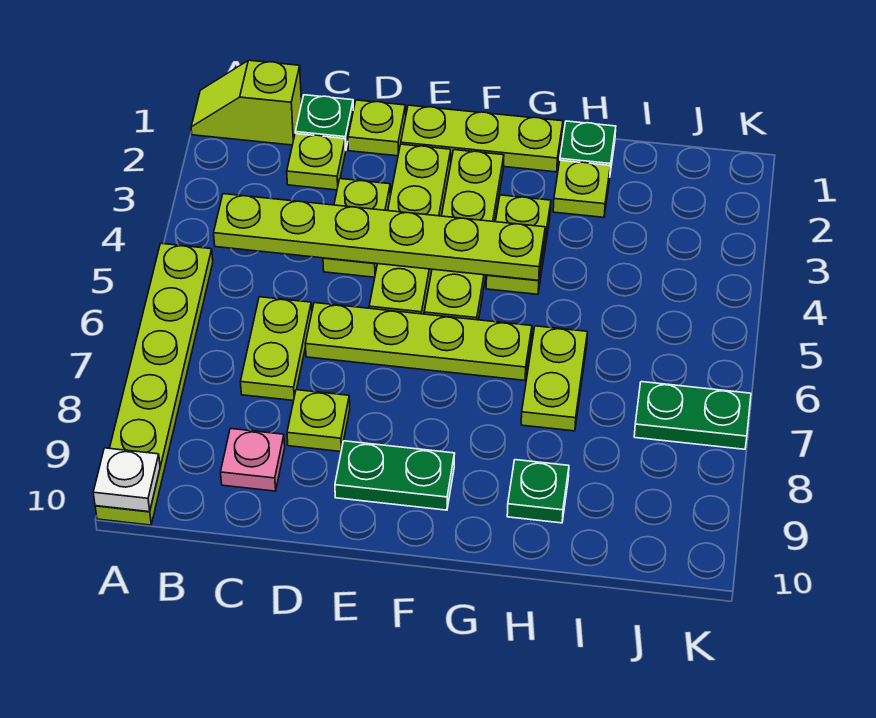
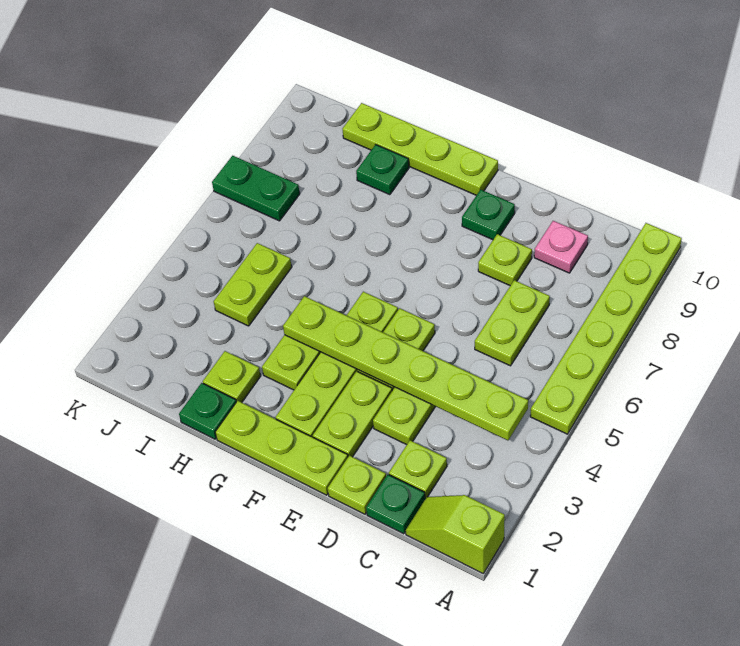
lime 1x2 slope [191,60,302,145] -> lime 1x2 slope turned to [406,495,505,573]
white 1x1 plate [93,448,160,512] -> none
lime 1x4 plate [305,303,532,380] -> lime 1x4 plate moved to [343,103,498,195]
green 1x2 plate [335,441,455,510] -> green 1x1 plate [462,190,515,240]
lime 1x2 plate [521,326,587,431] -> lime 1x2 plate moved to [214,243,292,326]

